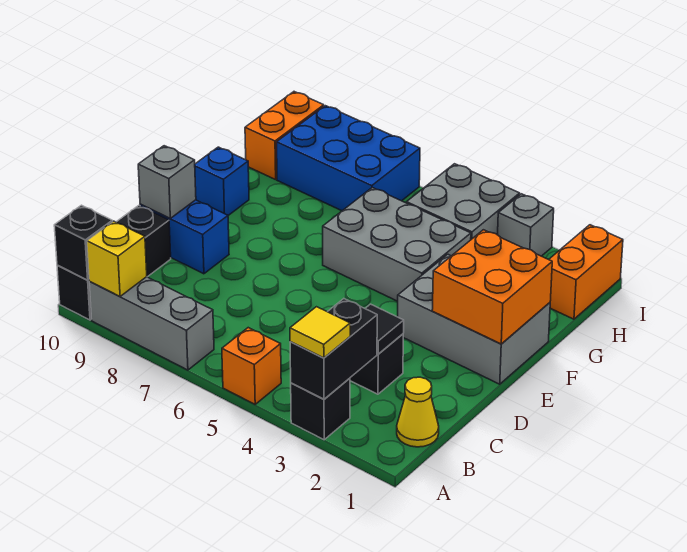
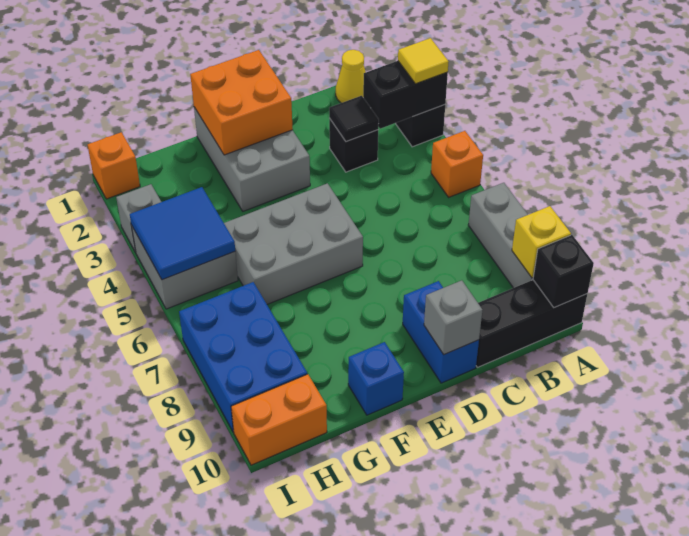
grey 2x3 brick [323,188,471,301] -> grey 2x3 brick turned to [224,183,363,304]
orange 1x2 brick [549,225,623,319] -> orange 1x1 brick [88,132,140,199]
none -> blue 2x2 tile [130,187,235,280]

